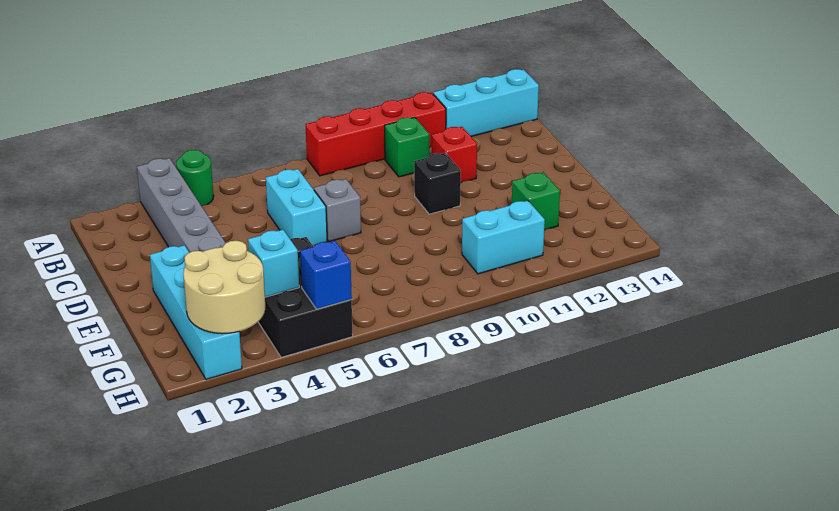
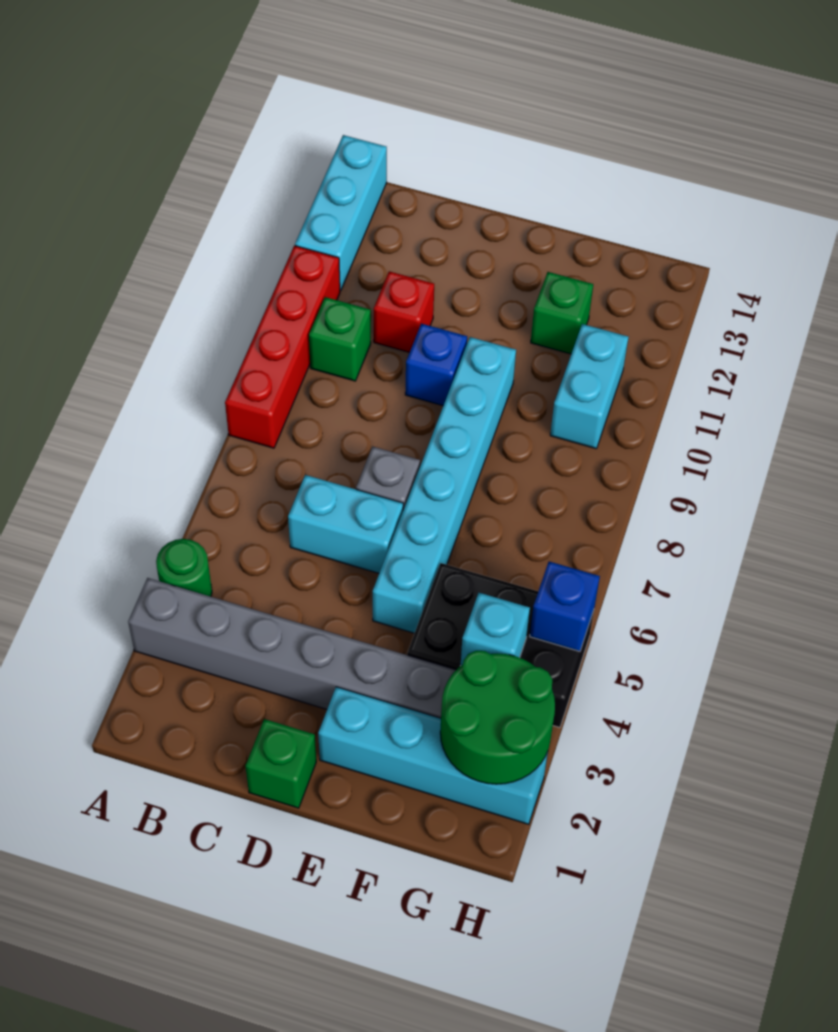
none -> green 1x1 brick [245,719,316,808]
black 1x1 brick [414,153,461,214] -> blue 1x1 brick [405,324,467,406]
none -> cyan 1x6 brick [373,337,516,633]
tan 2x2 round brick [183,241,265,334] -> green 2x2 round brick [440,651,555,784]

